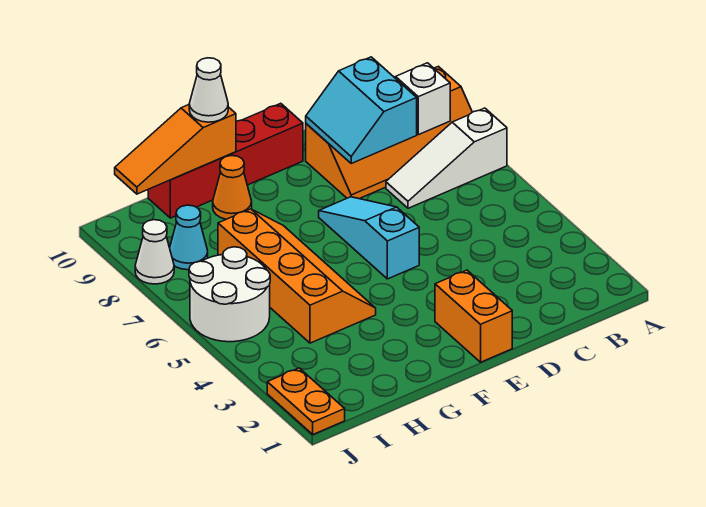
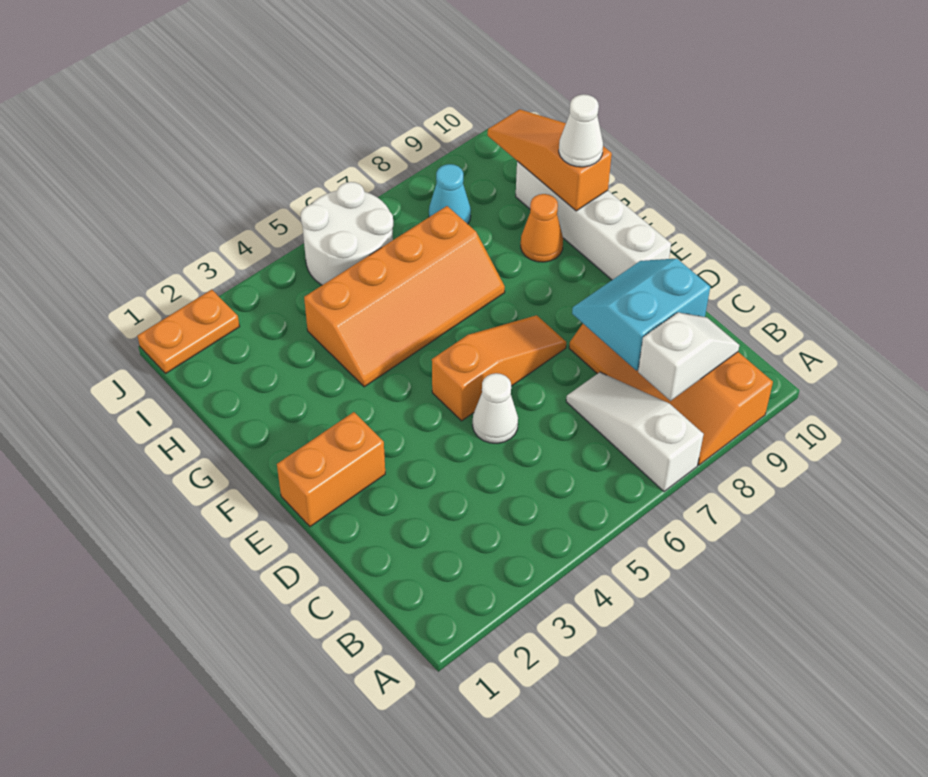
cyan 1x3 slope [319,197,419,279] -> orange 1x3 slope [432,315,566,421]
red 1x4 brick [148,103,303,218] -> white 1x4 brick [516,161,671,280]
white 1x1 cone [135,220,174,284] -> white 1x1 cone moved to [472,373,518,443]

